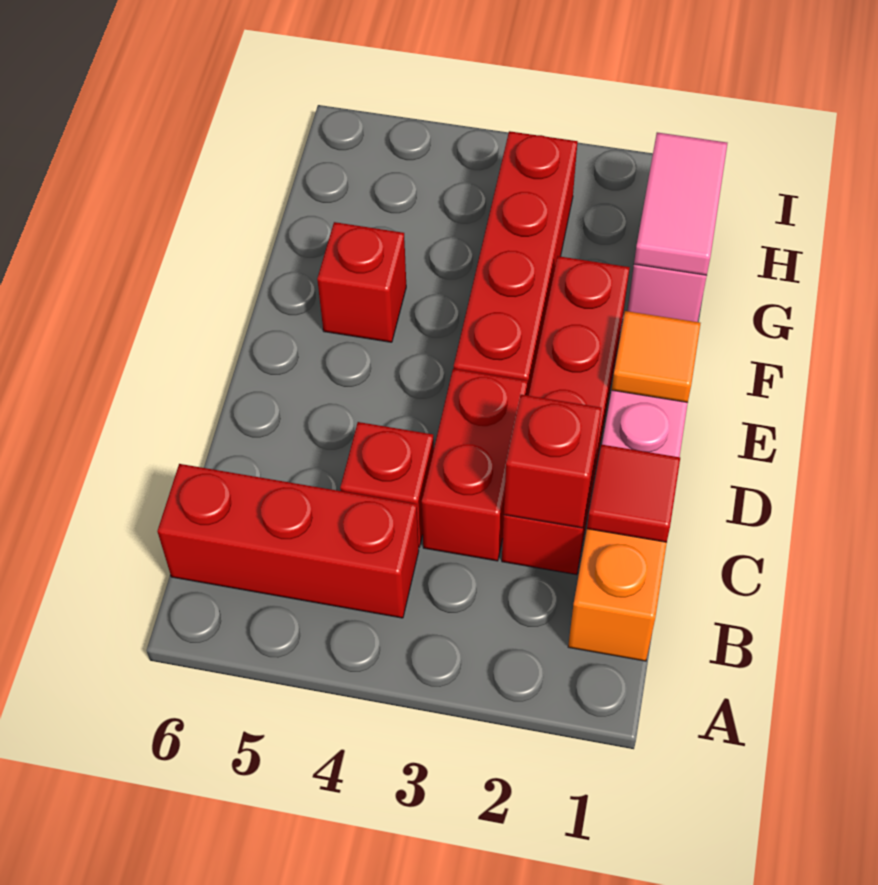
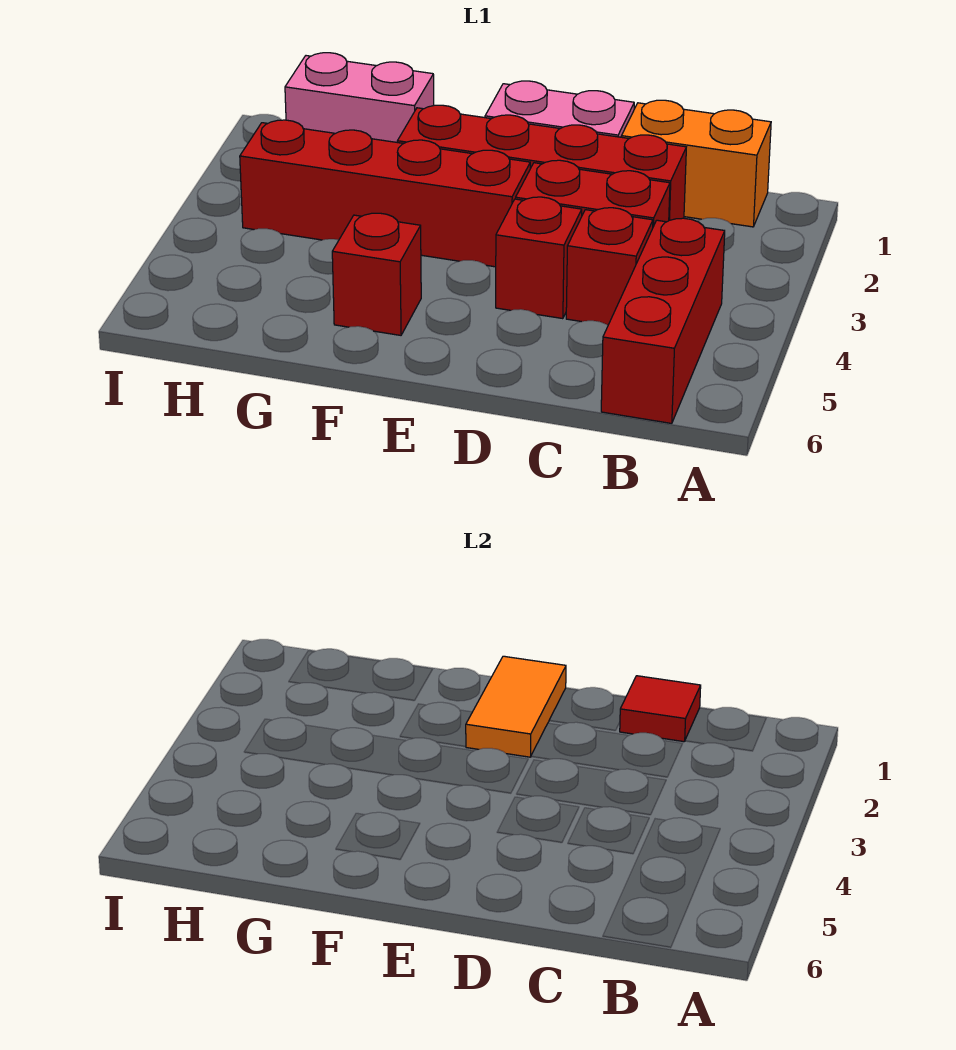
red 1x1 brick [504,395,602,528] -> red 1x1 brick moved to [496,197,582,319]
orange 1x1 tile [612,311,701,402] -> orange 1x2 tile [466,656,566,757]
pink 1x2 tile [634,132,727,276] -> none

